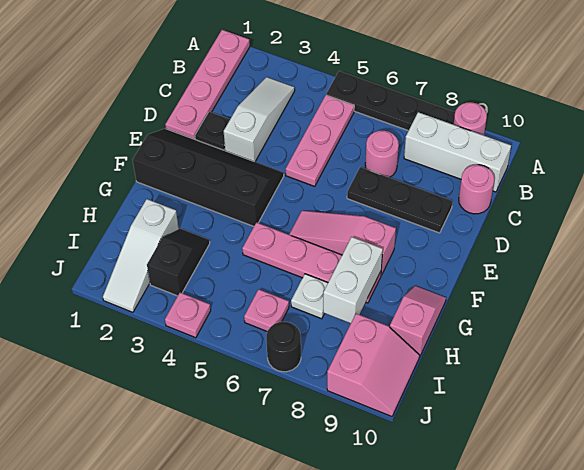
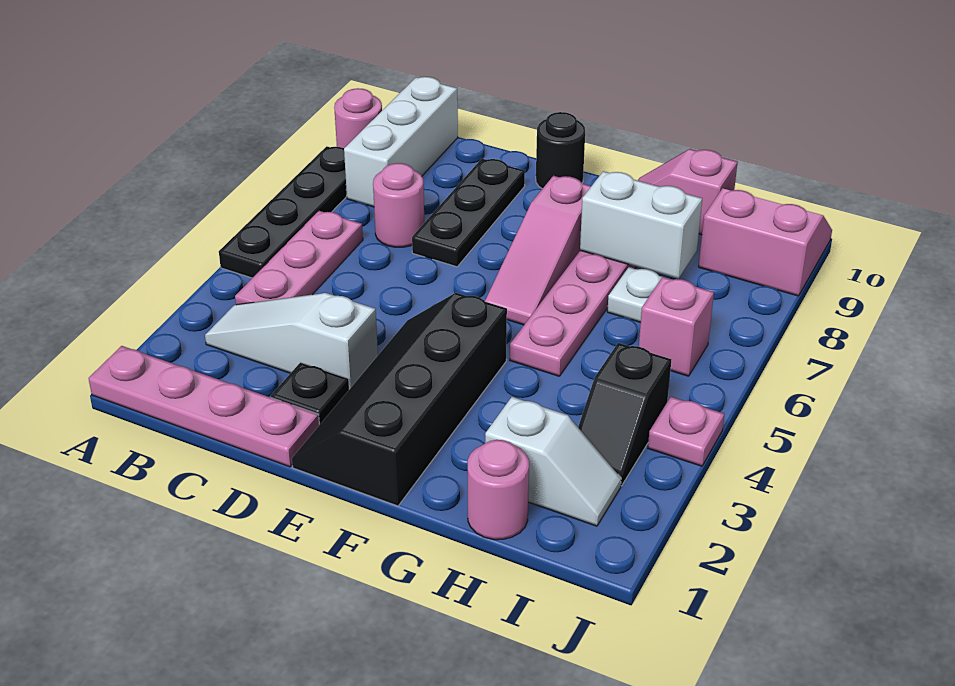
pink 1x3 plate [286,95,354,186] -> pink 1x3 plate turned to [235,211,363,305]
pink 1x1 round brick [459,165,494,214] -> pink 1x1 round brick moved to [468,440,529,540]
white 1x3 slope [103,199,179,312] -> white 1x2 slope [485,397,621,526]
black 1x2 slope [147,229,210,296] -> black 1x2 slope turned to [578,343,671,486]
pink 1x1 plate [244,289,289,331] -> pink 1x1 brick [639,277,714,376]
black 1x1 round brick [266,322,301,372] -> black 1x1 round brick moved to [536,112,585,189]

